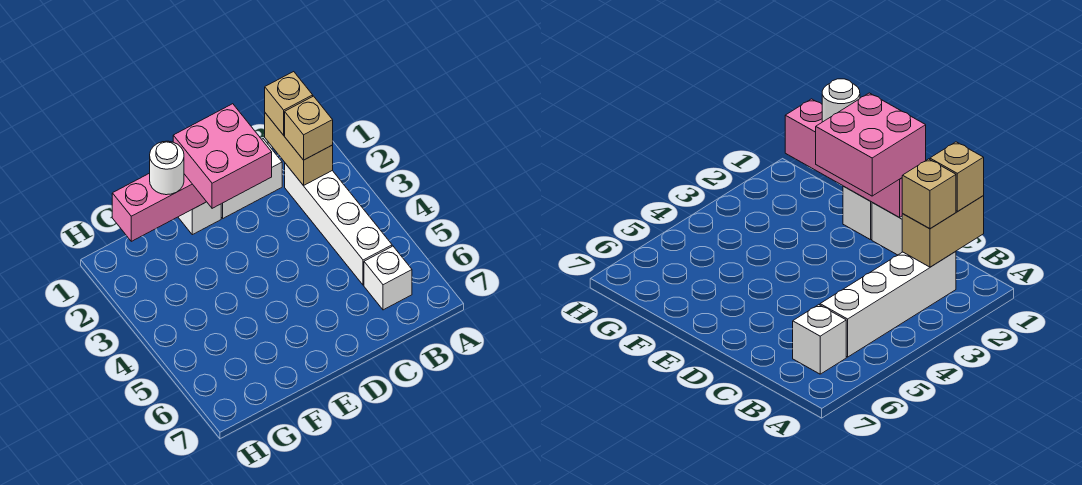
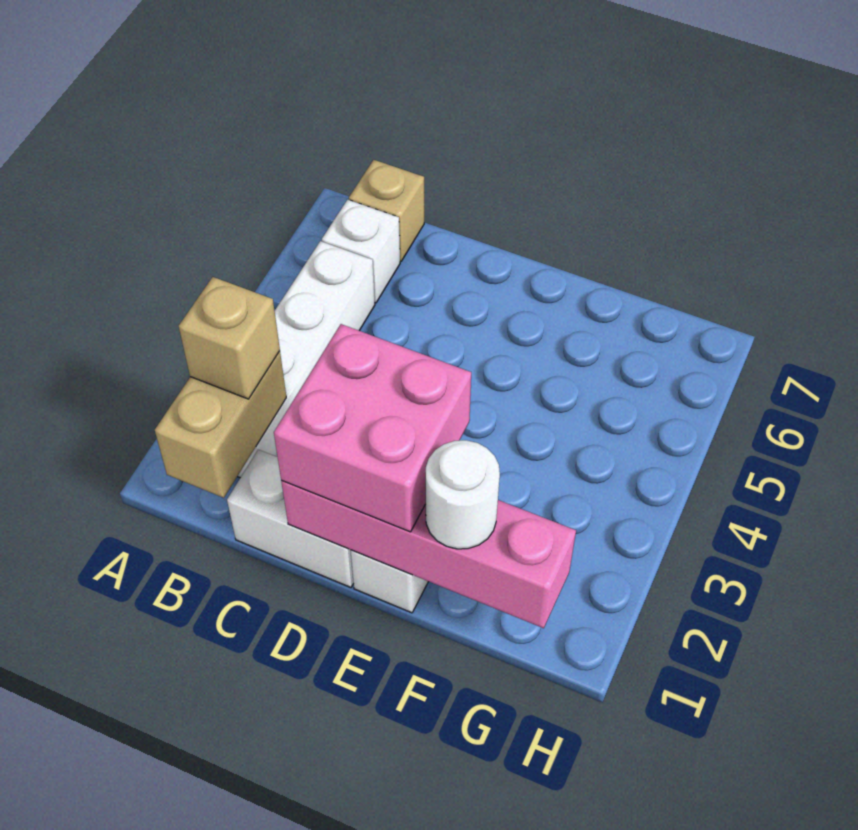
tan 1x1 brick [265,72,313,135] -> tan 1x1 brick moved to [349,160,424,261]

